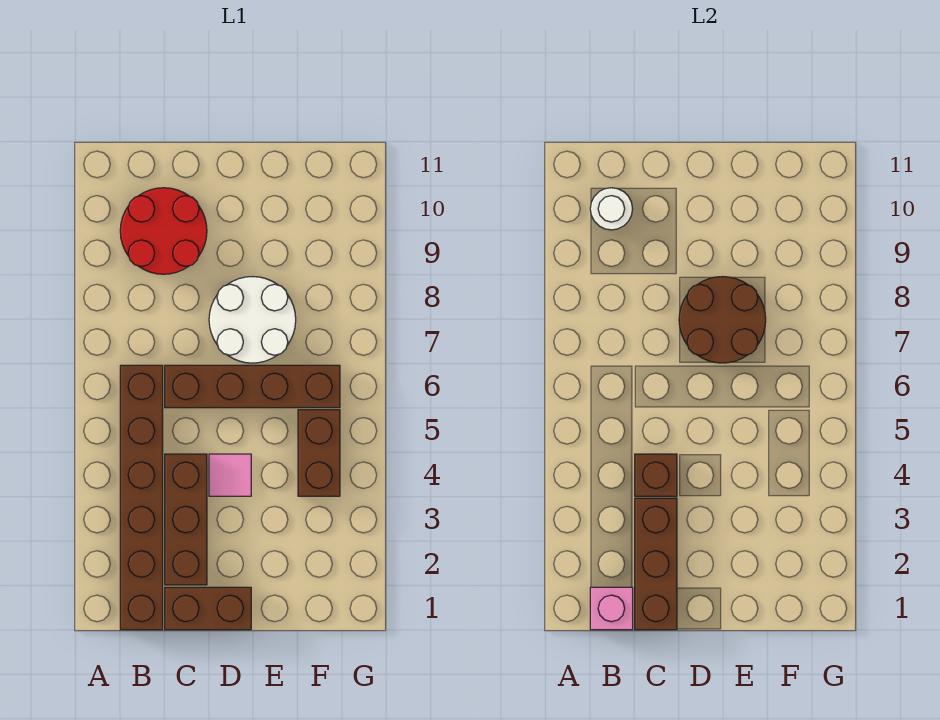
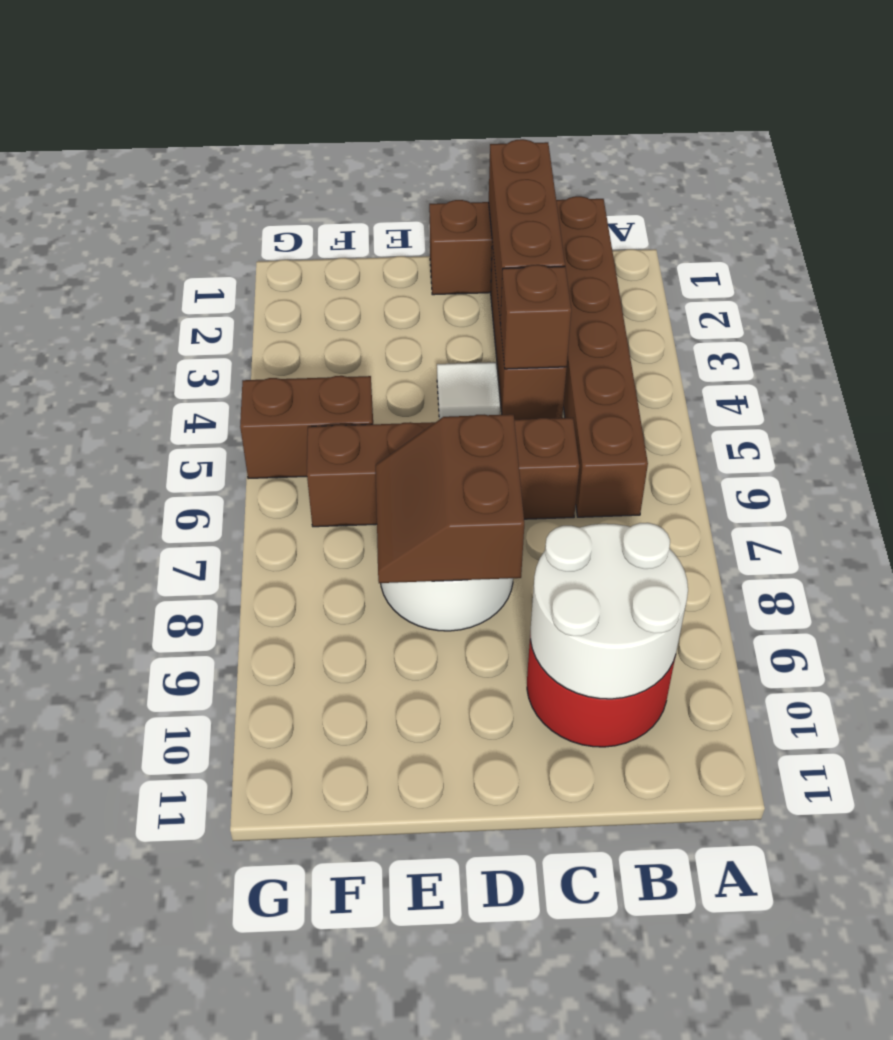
pink 1x1 brick [590,587,633,630] -> none
white 1x1 round brick [590,188,633,230] -> white 2x2 round brick [531,523,688,699]
pink 1x1 tile [209,454,251,496] -> white 1x1 tile [437,362,500,419]
brown 2x2 round brick [679,277,766,363] -> brown 2x2 slope [376,414,524,583]
brown 1x2 brick [298,410,340,496] -> brown 1x2 brick turned to [240,376,373,479]

